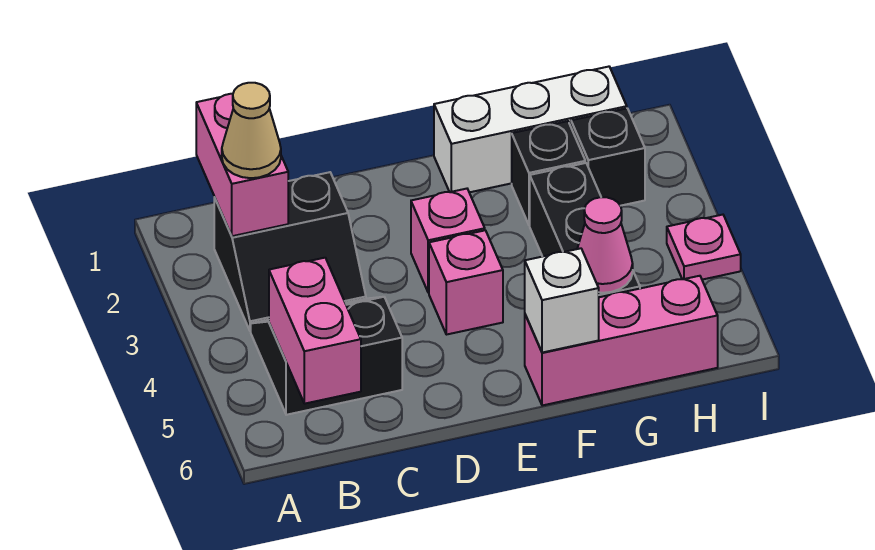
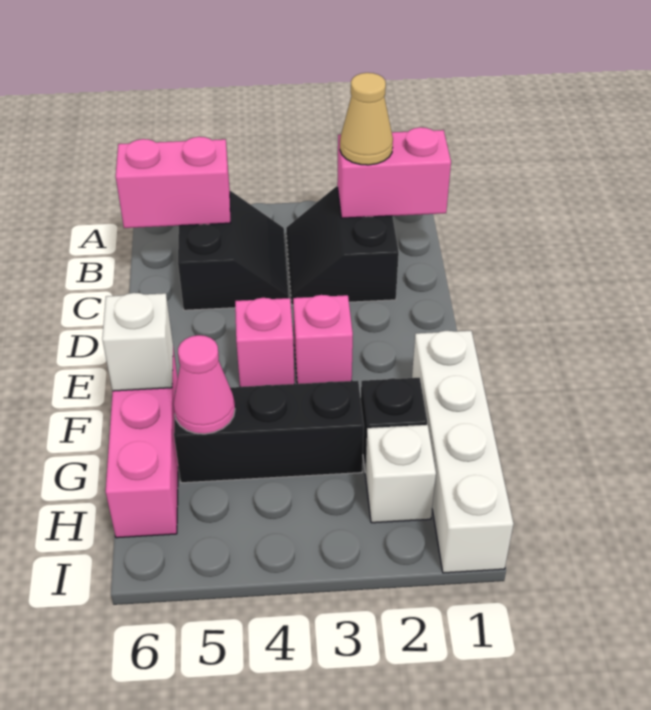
white 1x3 brick [434,67,627,192] -> white 1x4 brick [412,331,513,573]
black 1x1 brick [571,108,645,206] -> white 1x1 brick [365,425,436,523]
pink 1x1 plate [667,215,741,280] -> none

